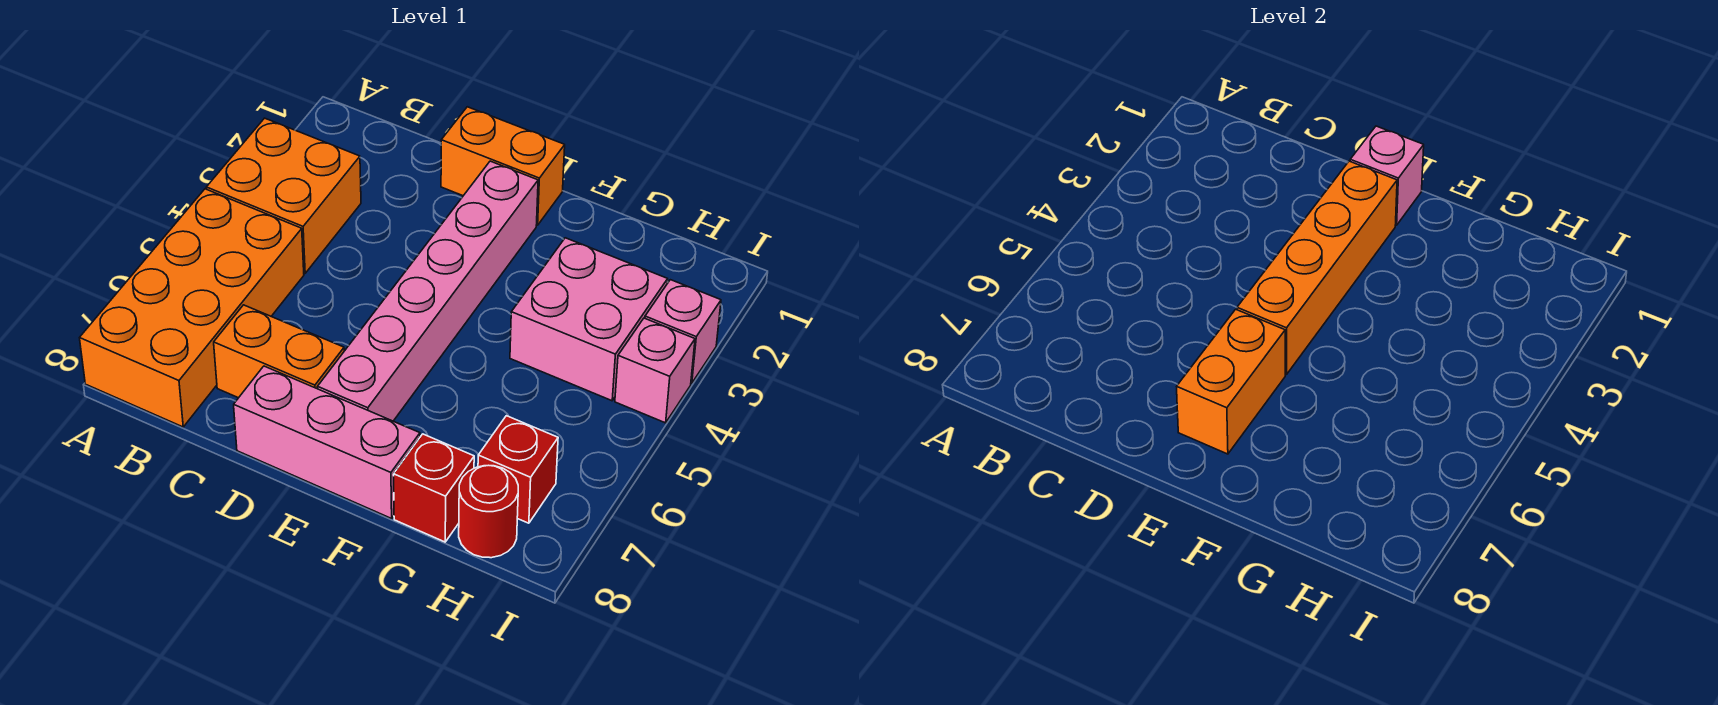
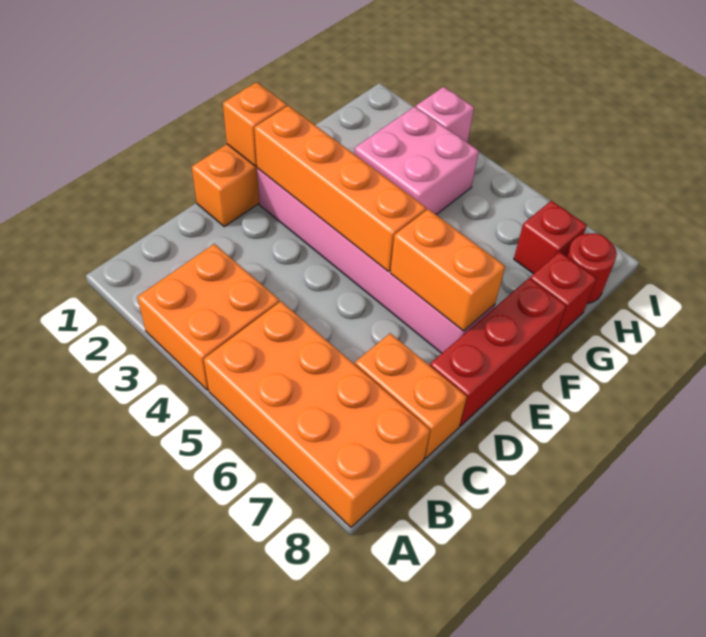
orange 1x2 brick [214,305,344,398] -> orange 1x2 brick turned to [355,333,467,458]
pink 1x3 brick [234,366,420,518] -> red 1x3 brick [430,278,566,426]
pink 1x1 brick [1350,126,1424,225] -> orange 1x1 brick [223,82,287,166]
pink 1x1 brick [615,318,695,423] -> none

